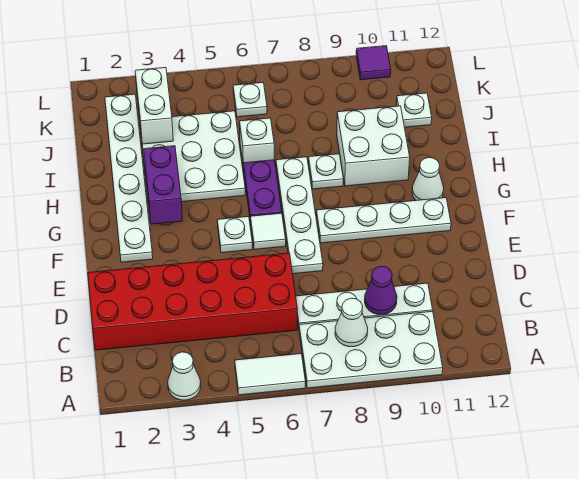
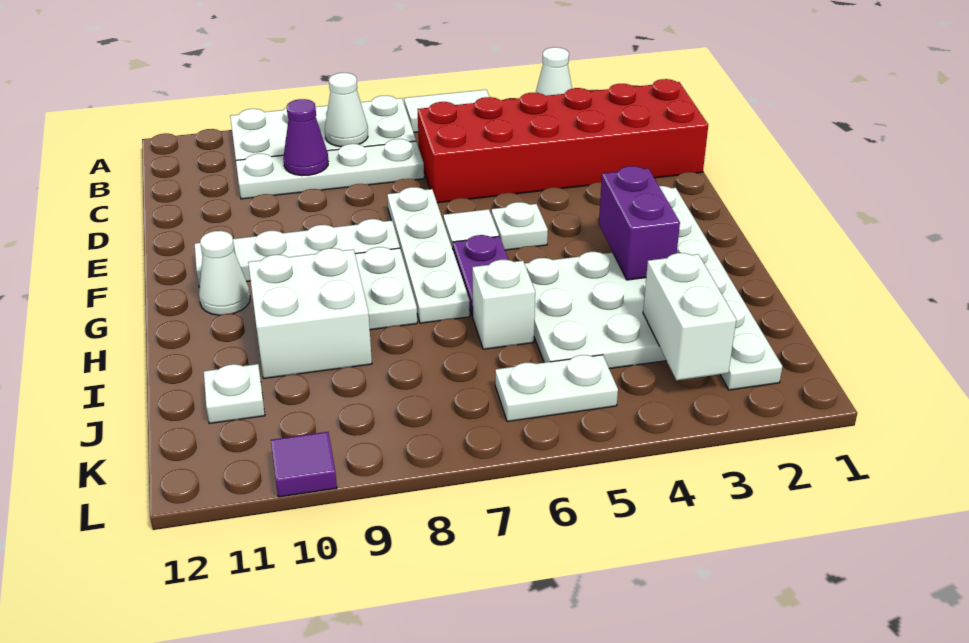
white 1x1 plate [309,154,343,189] -> white 1x2 plate [355,247,417,330]
white 1x1 plate [233,83,267,117] -> white 1x2 plate [495,355,618,422]

